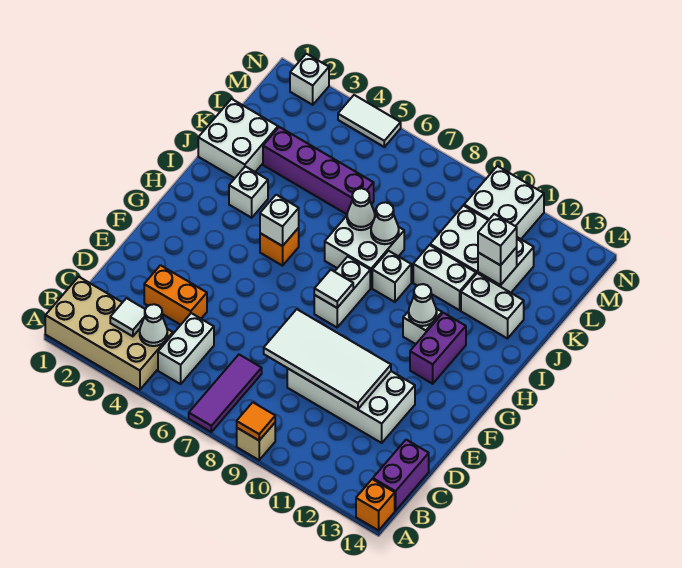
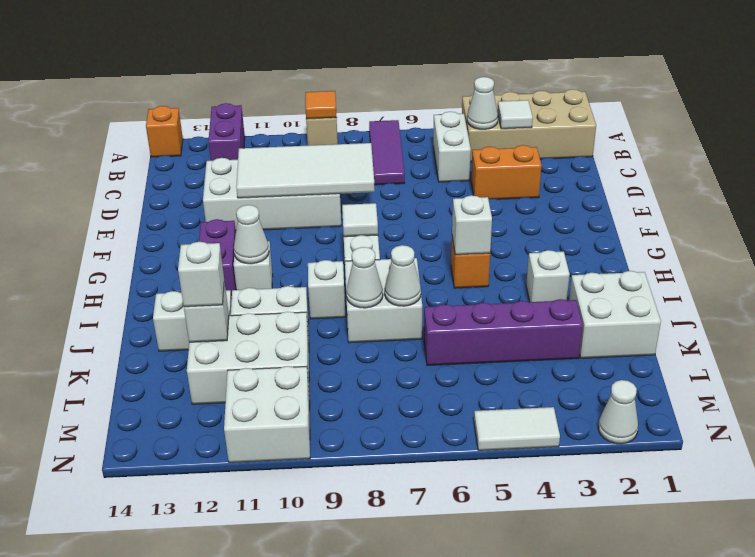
purple 1x2 brick [373,440,429,511] -> purple 1x2 brick moved to [208,103,245,161]
white 1x1 brick [290,54,329,105] -> white 1x1 cone [598,380,638,444]

